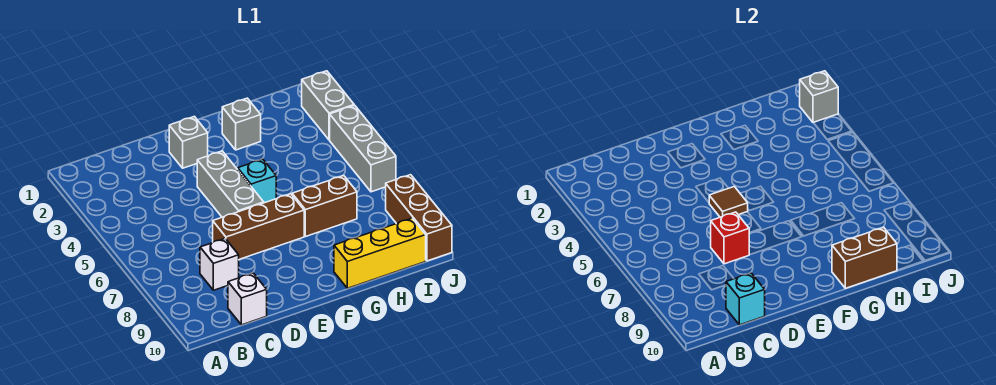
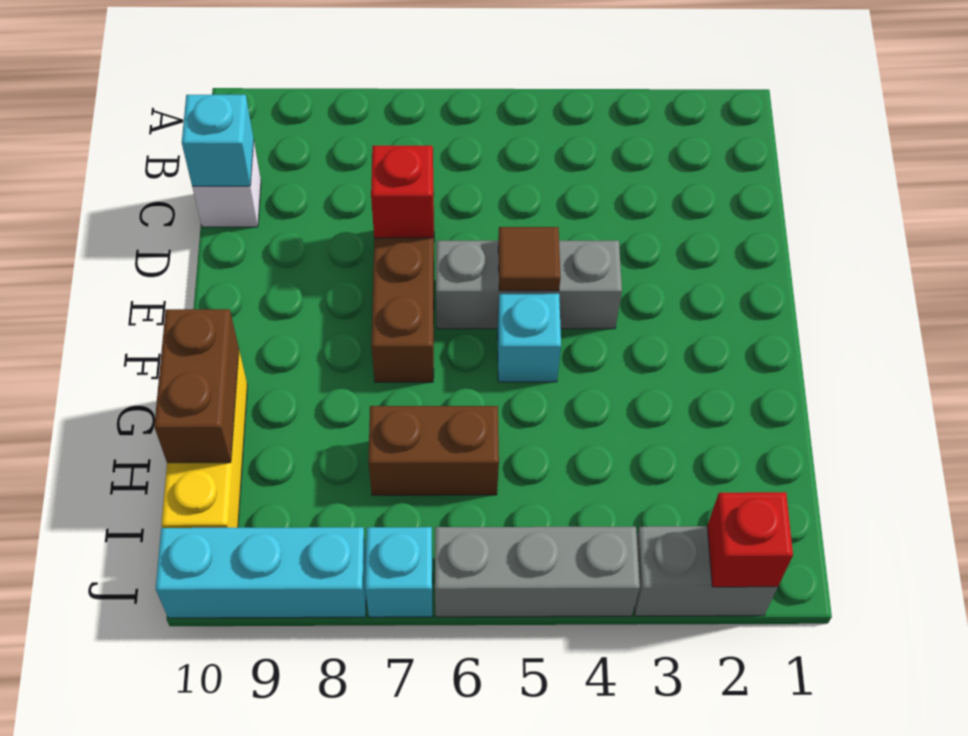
white 1x1 brick [200,239,239,290] -> none
grey 1x1 brick [169,116,208,168] -> none
grey 1x1 brick [222,98,261,150] -> none
brown 1x2 brick [292,176,357,237] -> brown 1x2 brick turned to [368,406,499,495]
grey 1x1 brick [800,71,838,123] -> red 1x1 brick [707,492,793,587]
none -> cyan 1x1 brick [365,527,433,617]
brown 1x3 brick [386,175,452,261] -> cyan 1x3 brick [156,527,366,618]

